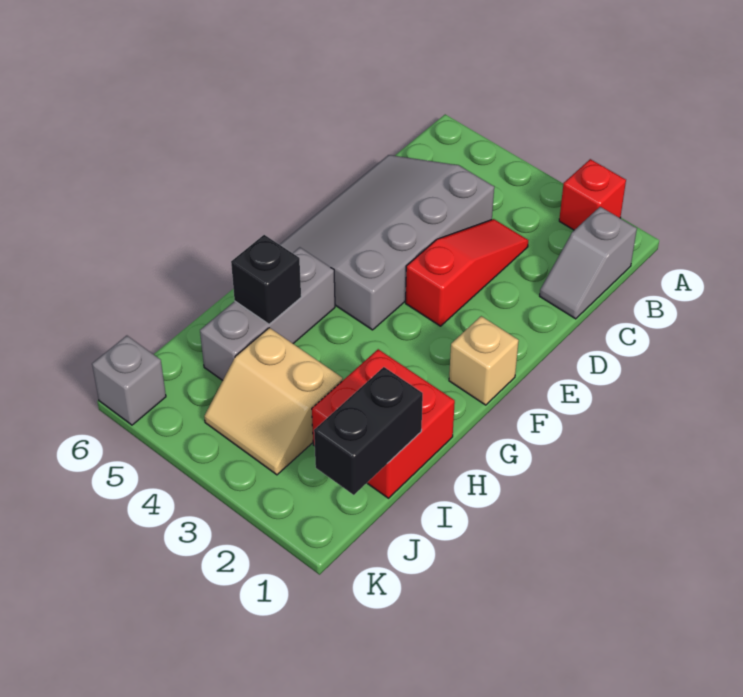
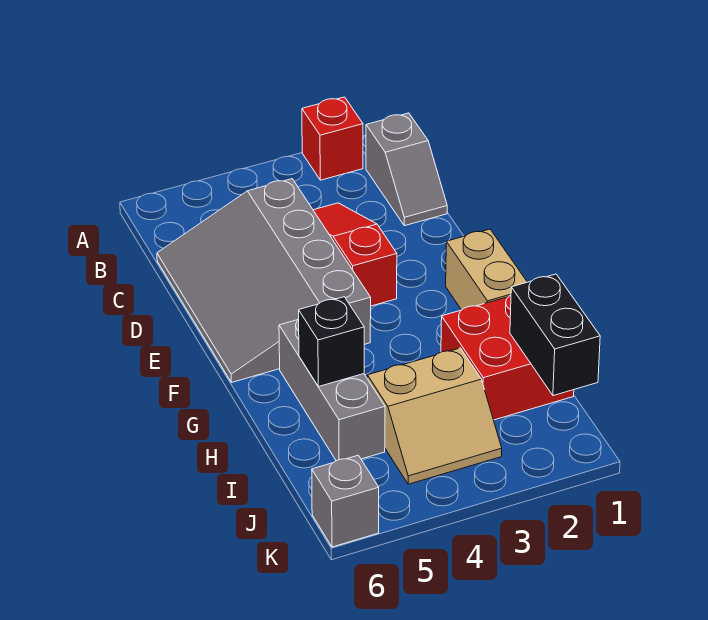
tan 1x1 brick [449,316,519,405] -> tan 1x2 brick [446,229,527,310]

